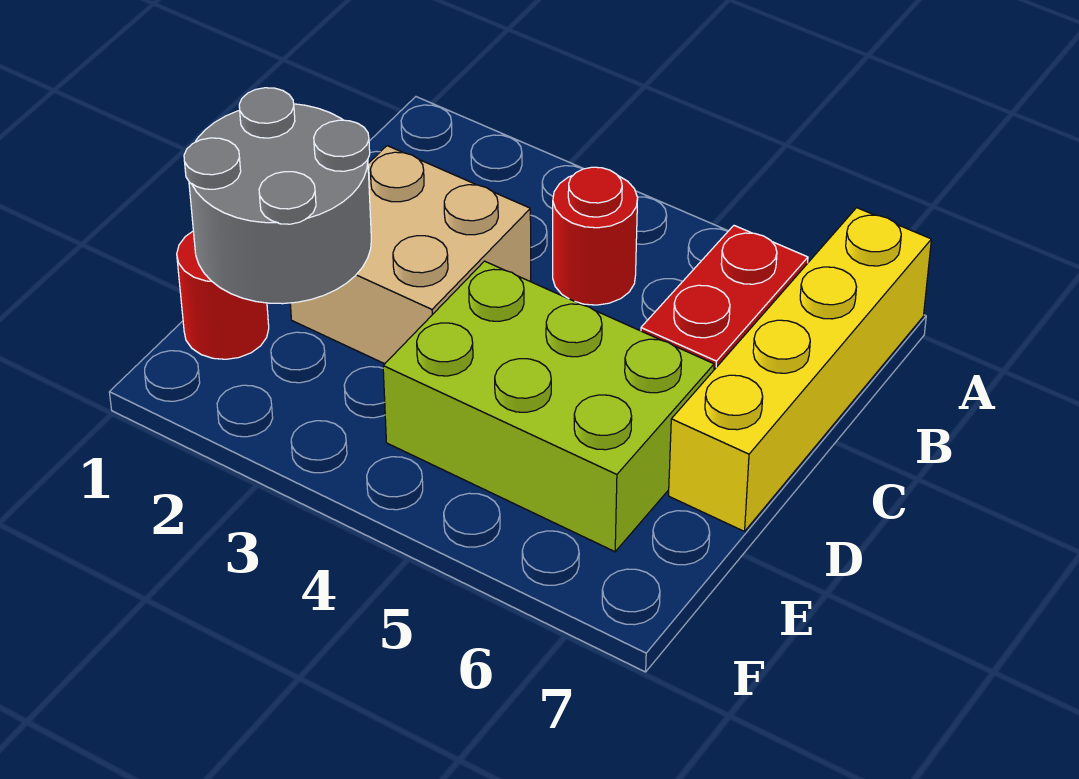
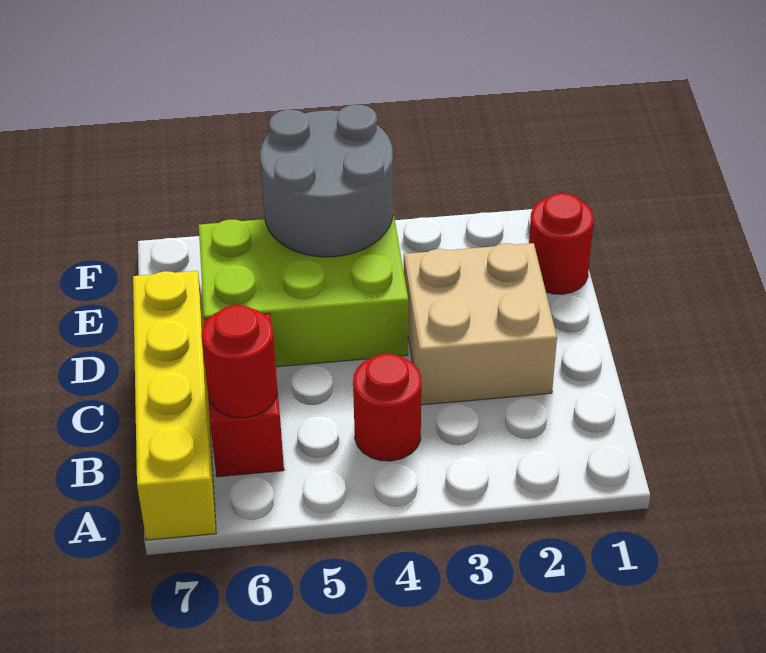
none -> red 1x1 round brick [201,305,277,418]
grey 2x2 round brick [184,88,371,304] -> grey 2x2 round brick moved to [260,104,393,257]

